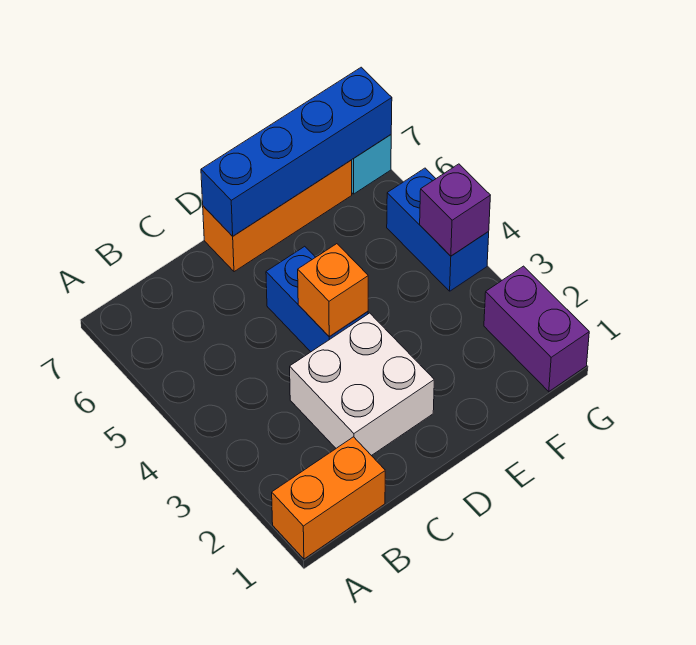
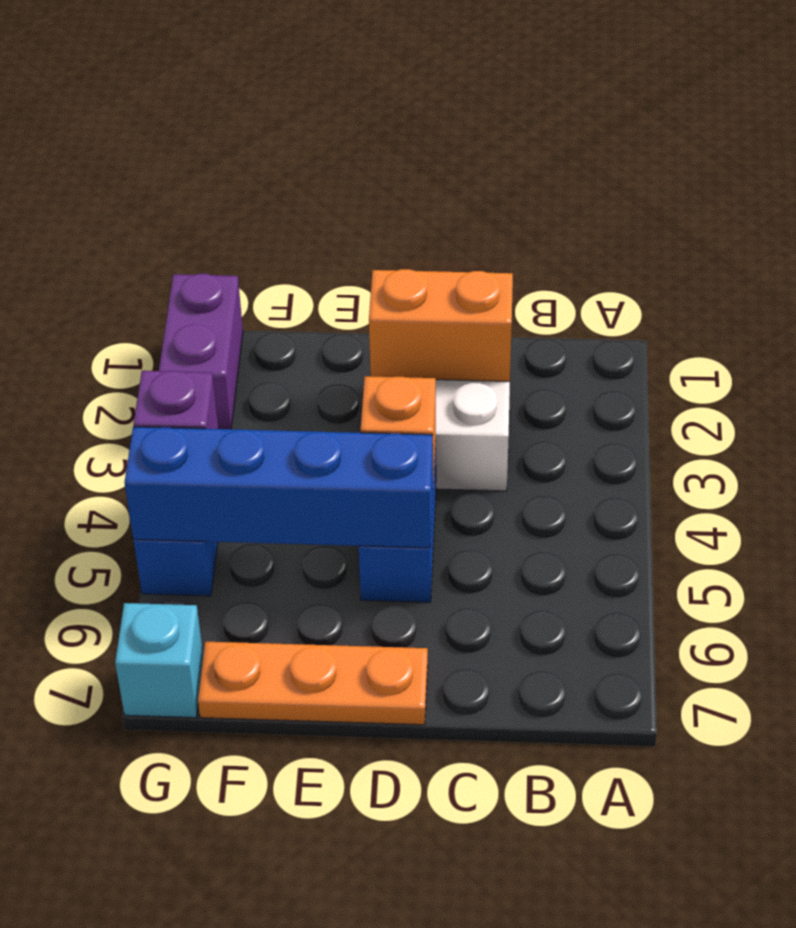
orange 1x2 brick [272,437,385,559] -> orange 1x2 brick moved to [369,269,513,382]
orange 1x3 brick [203,160,352,272] -> orange 1x3 plate [198,642,428,725]
blue 1x4 brick [201,67,392,236] -> blue 1x4 brick moved to [124,427,433,548]

